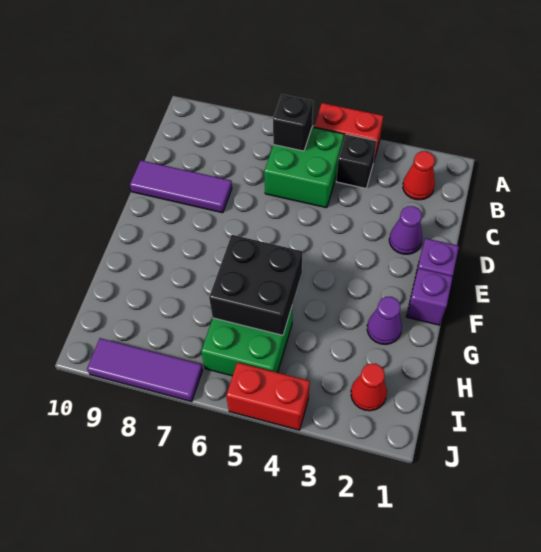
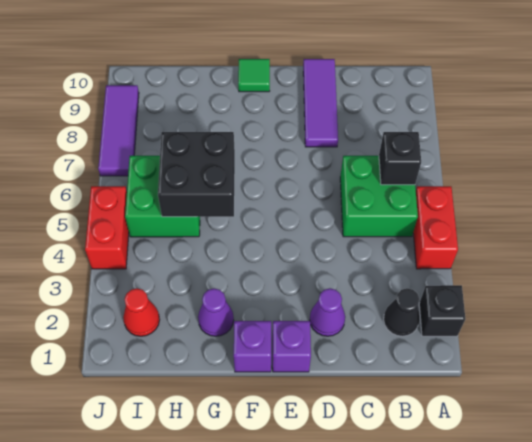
red 1x1 cone [403,151,435,200] -> black 1x1 cone [384,288,420,336]
black 1x1 brick [336,134,376,188] -> black 1x1 brick moved to [419,285,465,336]
none -> green 1x1 tile [238,59,270,92]

